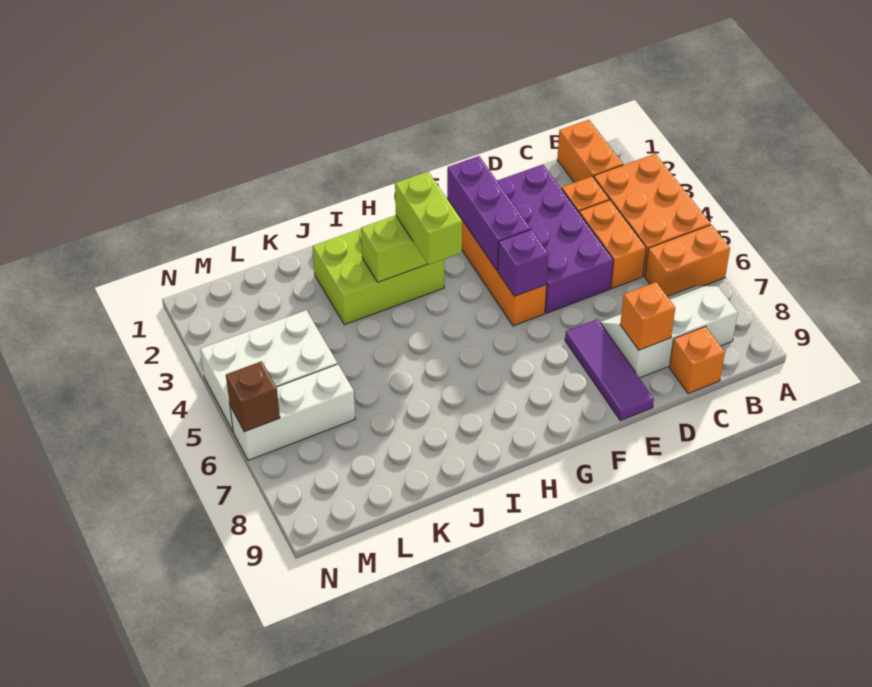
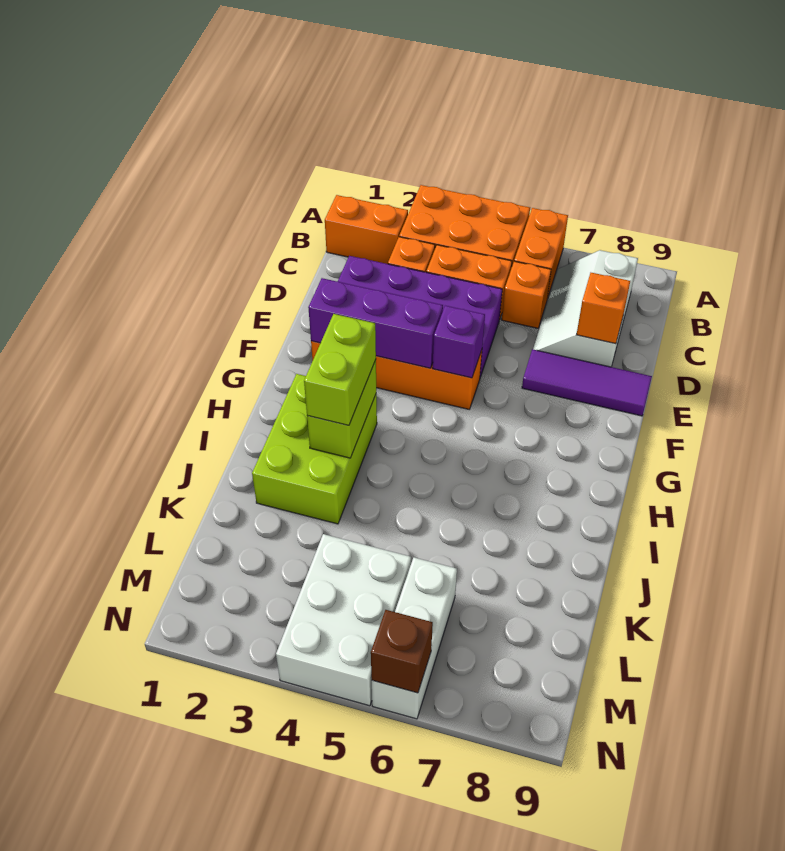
orange 1x1 brick [669,326,725,394] -> orange 1x1 brick moved to [502,261,551,328]
lime 1x2 brick [395,172,462,265] -> lime 1x2 brick turned to [304,314,376,425]

